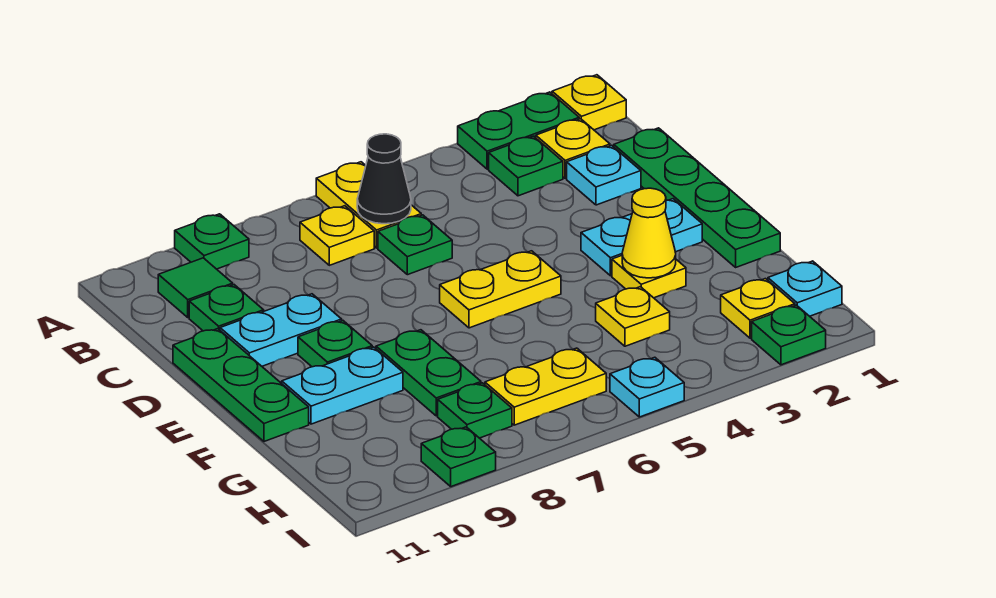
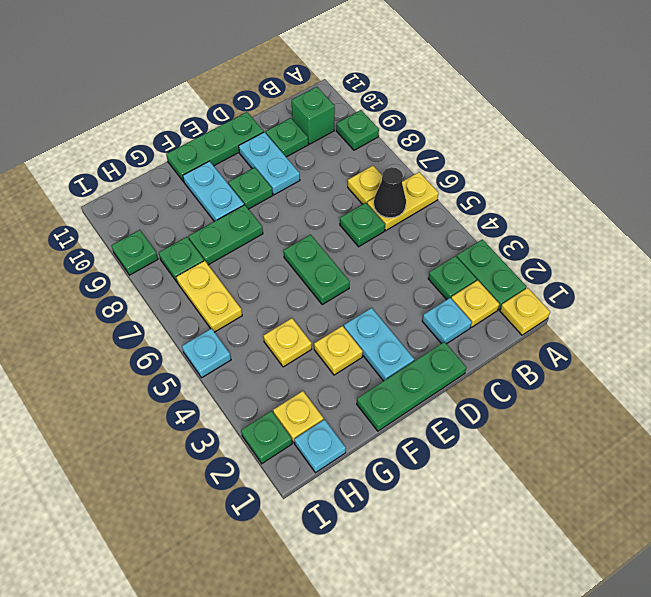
green 1x1 tile [158,258,233,318] -> green 1x1 brick [292,87,335,144]
green 1x4 plate [614,128,780,267] -> green 1x3 plate [357,342,466,431]
yellow 1x2 plate [440,251,561,328] -> green 1x2 plate [284,235,350,305]
yellow 1x1 cone [622,188,676,278] -> none

